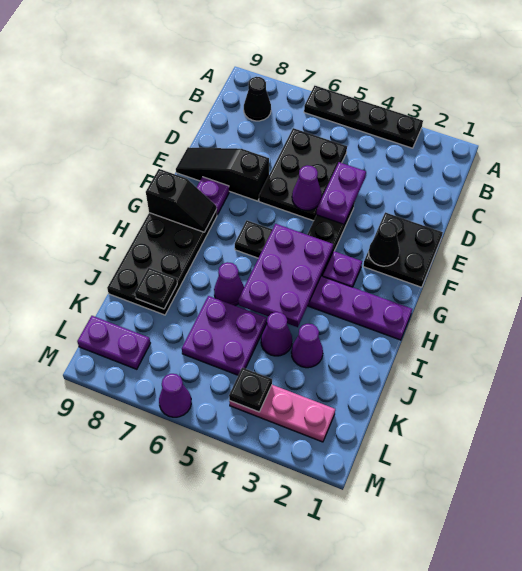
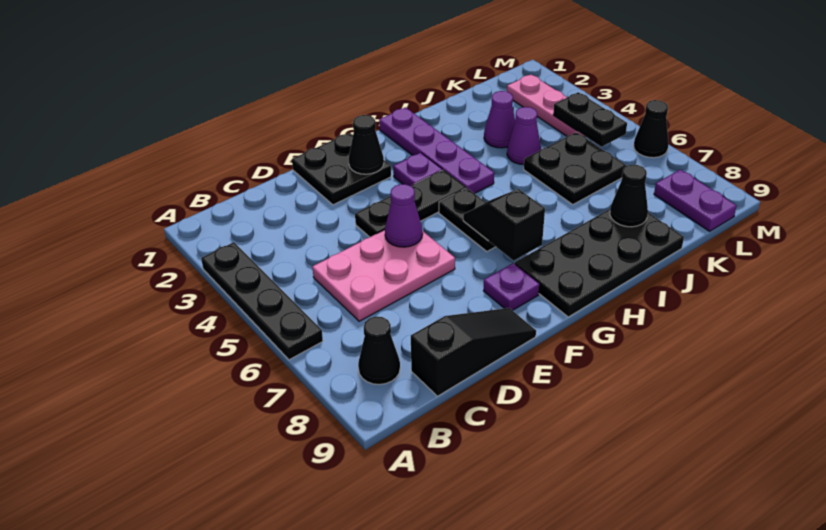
black 2x3 plate [259,128,347,221] -> pink 2x3 plate [312,230,455,321]
purple 1x2 plate [316,162,366,224] -> none
black 1x3 slope [176,147,269,201] -> black 1x3 slope turned to [411,308,536,396]
purple 2x3 plate [238,224,333,327] -> none
black 1x2 slope [146,169,216,232] -> black 1x2 slope moved to [463,189,545,260]
purple 1x1 cone [214,262,244,306] -> none
purple 2x2 plate [182,296,267,375] -> black 2x2 plate [524,132,626,204]
black 1x1 plate [135,268,177,309] -> black 1x1 cone [610,165,648,227]
black 1x1 plate [229,368,272,412] -> black 1x2 plate [553,92,627,147]
purple 1x1 cone [159,374,191,417] -> black 1x1 cone [634,100,669,158]

